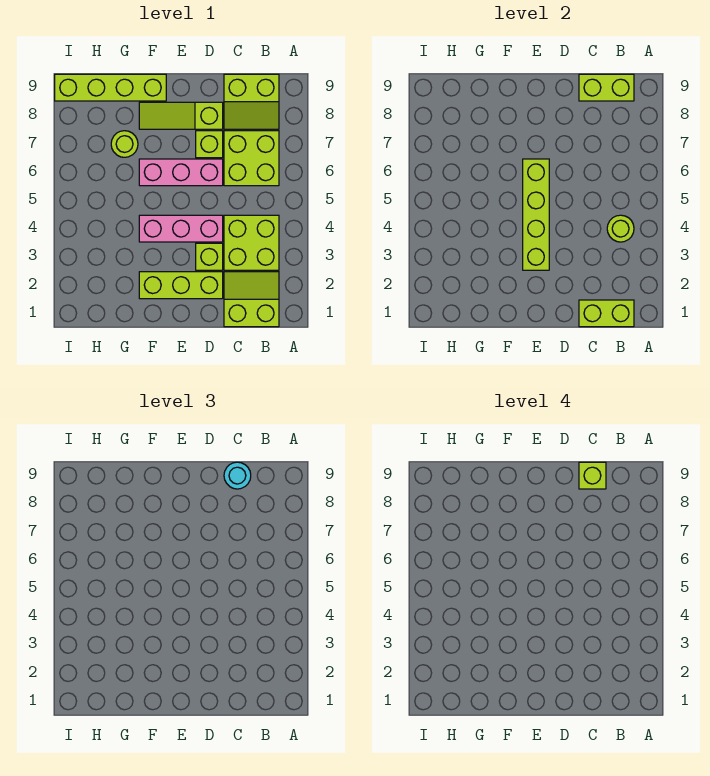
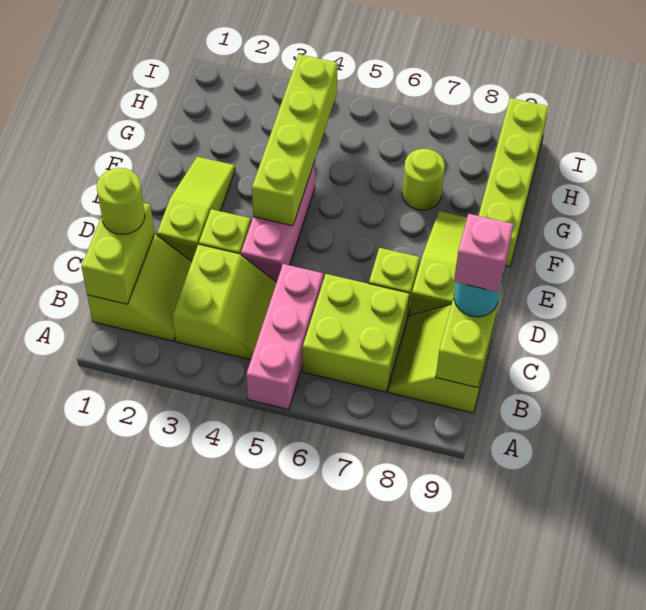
lime 2x2 brick [224,215,279,270] -> lime 2x2 slope [173,244,277,360]
lime 1x1 round brick [607,215,634,242] -> lime 1x1 round brick moved to [97,168,145,234]
lime 1x1 brick [579,462,606,489] -> pink 1x1 brick [454,214,513,292]
lime 1x3 brick [139,272,223,299] -> lime 1x3 slope [157,157,235,261]
pink 1x3 brick [139,159,223,186] -> pink 1x3 brick moved to [246,264,323,409]
lime 1x4 brick [523,159,549,270] -> lime 1x4 brick turned to [252,54,338,226]

